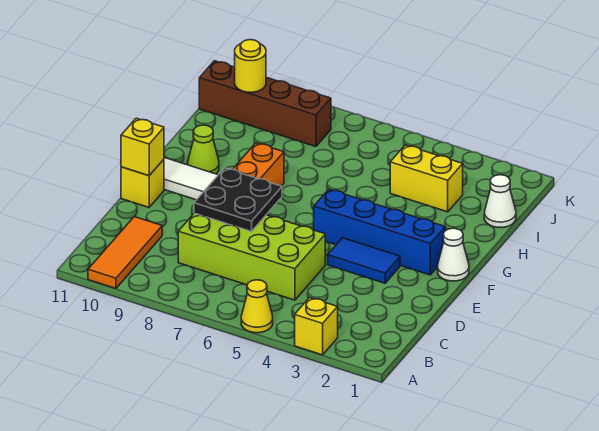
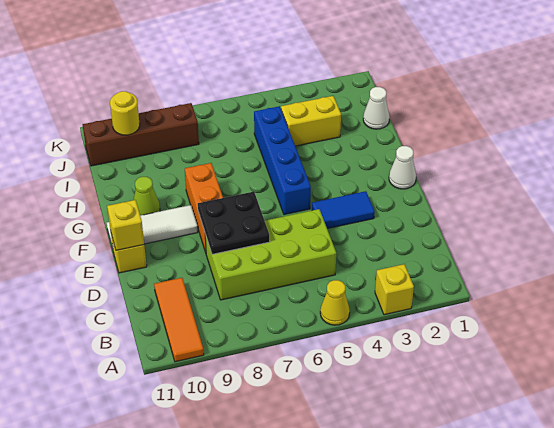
blue 1x4 brick [314,189,445,275] -> blue 1x4 brick turned to [254,106,311,215]

